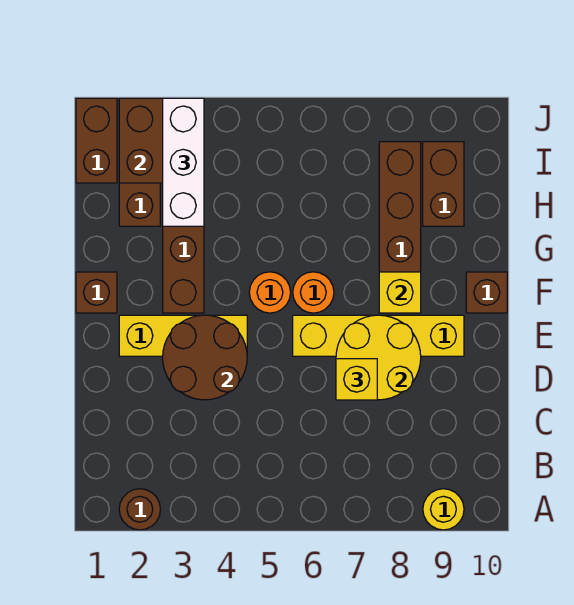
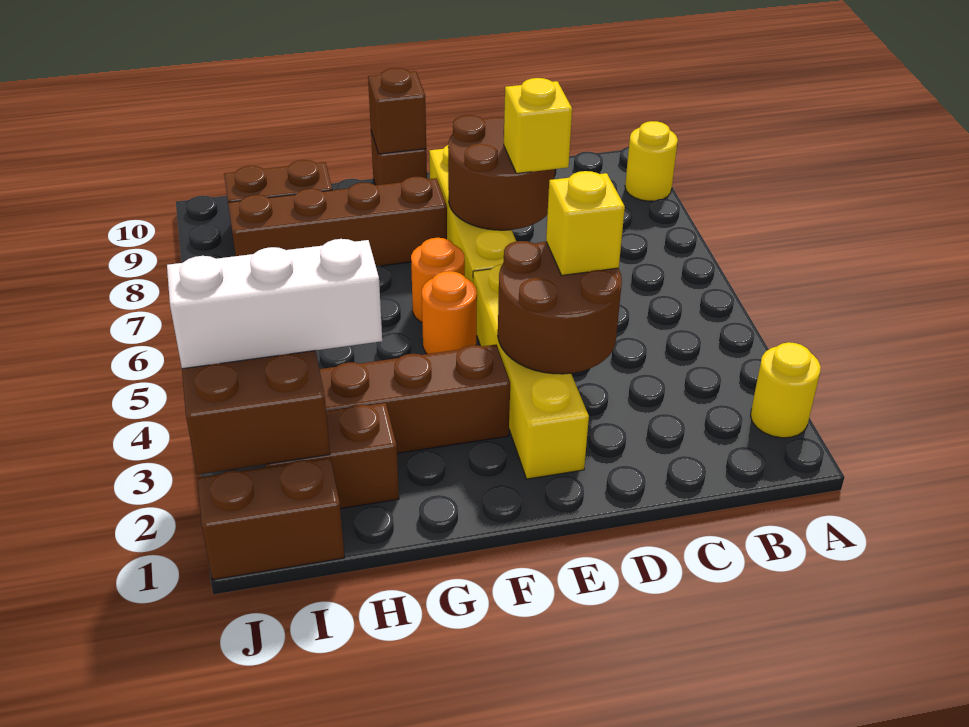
brown 1x1 round brick [119,489,160,530] -> yellow 1x1 round brick [750,342,821,438]
yellow 2x2 round brick [336,315,421,400] -> brown 2x2 round brick [448,115,555,230]
yellow 1x3 brick [119,315,247,356] -> yellow 1x4 brick [473,264,589,479]
brown 1x1 brick [76,272,117,313] -> brown 1x1 brick moved to [368,68,426,154]
yellow 1x1 brick [379,272,421,313] -> yellow 1x1 brick moved to [546,171,625,275]

